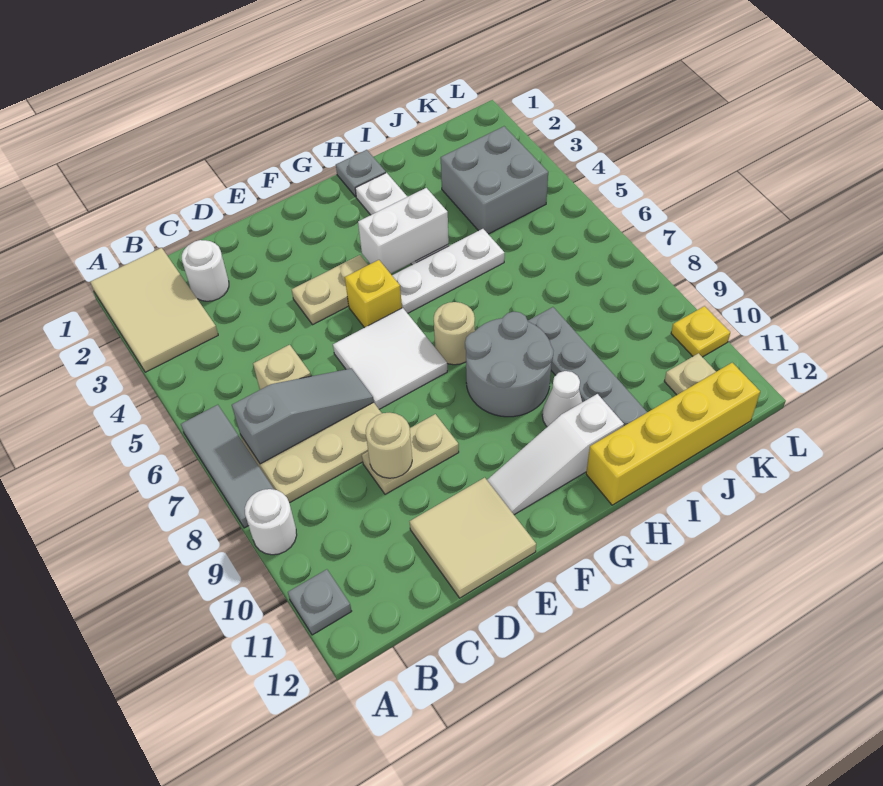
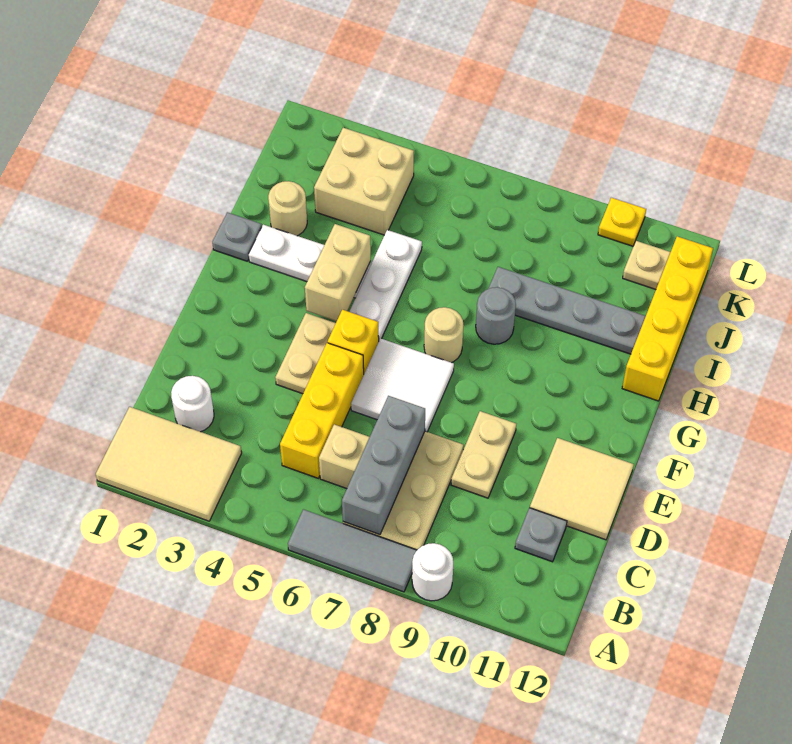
grey 1x1 plate [288,569,352,635] -> grey 1x1 plate moved to [515,508,567,562]
grey 1x3 slope [232,368,374,464] -> grey 1x3 brick [342,396,425,535]
none -> yellow 1x3 brick [280,343,364,478]
tan 1x1 round brick [366,413,412,478] -> tan 1x1 round brick moved to [268,181,307,236]
white 1x3 slope [487,394,624,515] -> none
white 1x2 brick [358,188,449,274] -> tan 1x2 brick [305,224,371,321]
grey 2x2 round brick [465,312,553,417] -> grey 1x1 round brick [476,287,516,344]
white 1x1 cone [542,371,582,427] -> none
grey 2x2 brick [441,126,548,234] -> tan 2x2 brick [314,128,414,235]

